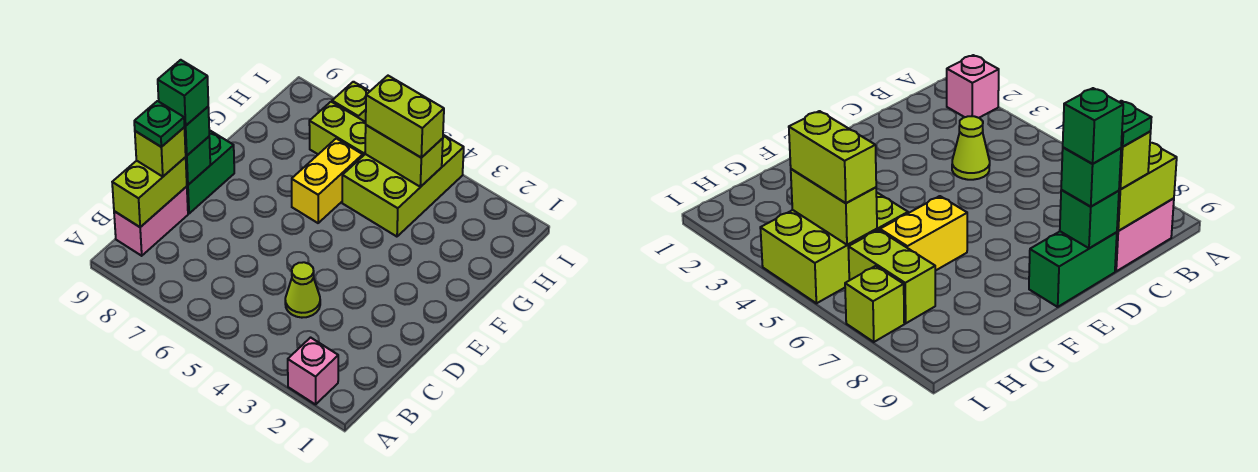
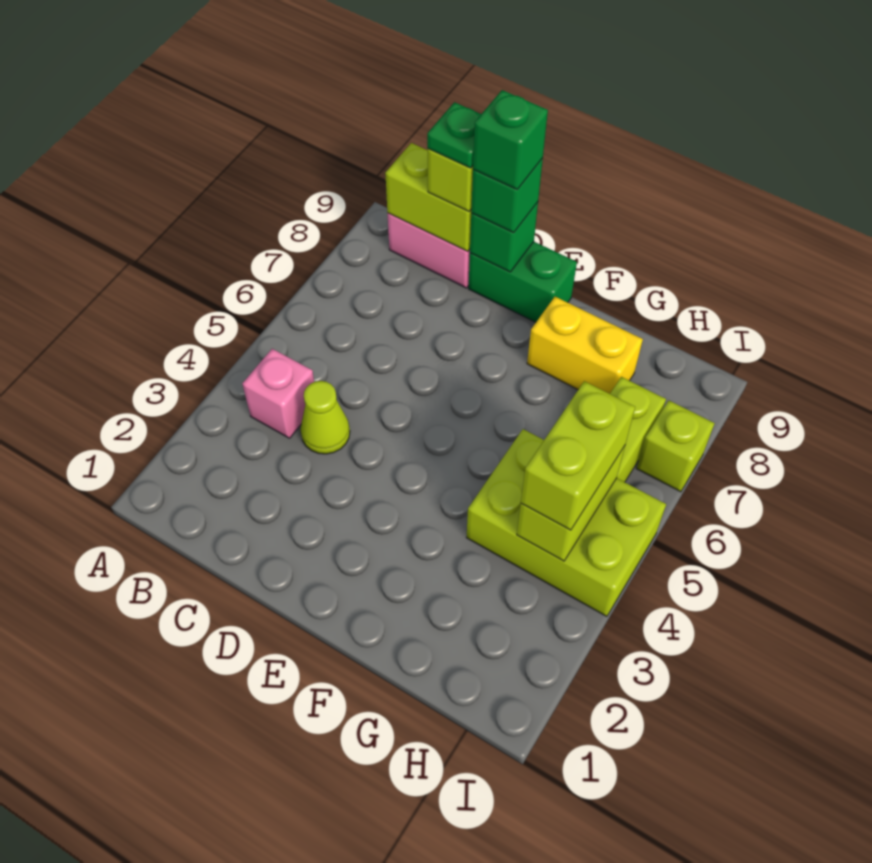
pink 1x1 brick [288,338,338,404] -> pink 1x1 brick moved to [242,349,314,438]
yellow 1x2 brick [292,139,363,223] -> yellow 1x2 brick moved to [527,297,643,394]

